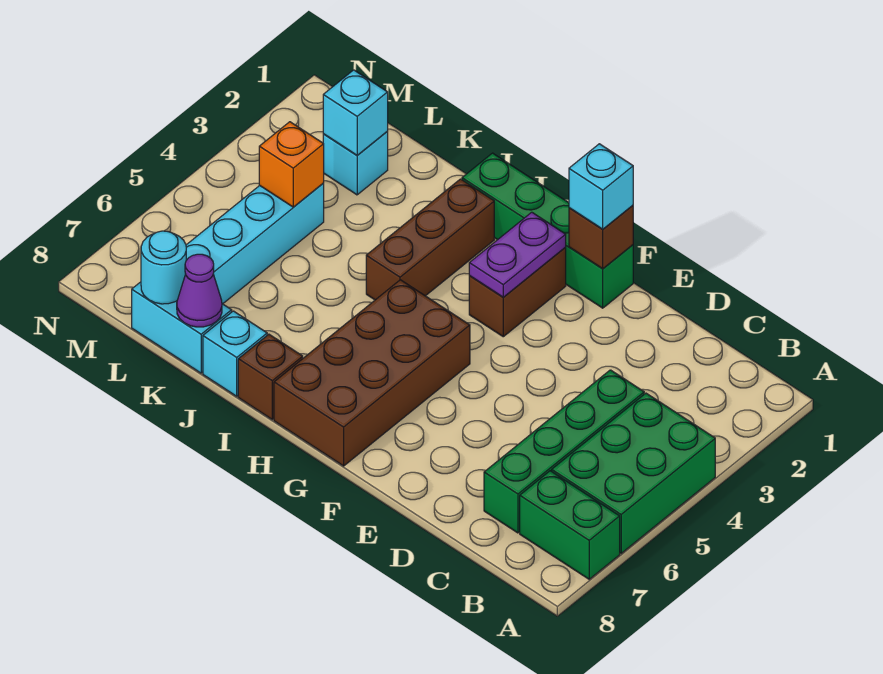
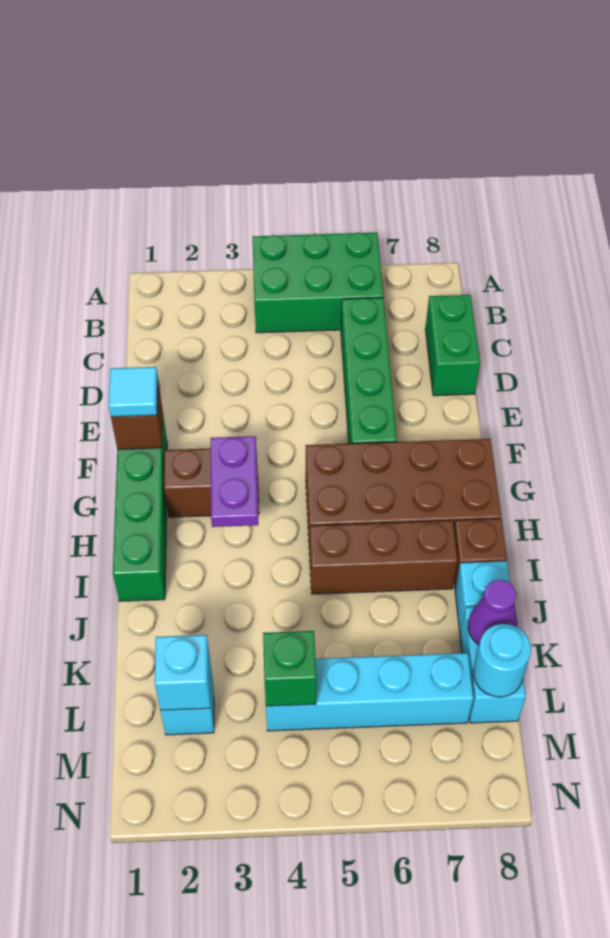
green 1x2 brick [520,471,620,579] -> green 1x2 brick moved to [426,295,480,396]
green 1x4 brick [484,370,644,533] -> green 1x4 brick turned to [341,298,397,444]
cyan 1x1 brick [569,144,633,229] -> cyan 1x1 tile [109,367,158,417]
purple 1x2 plate [469,212,566,297] -> purple 1x2 plate turned to [211,436,258,527]
brown 1x3 brick [366,179,494,300] -> brown 1x3 brick moved to [309,521,458,594]
orange 1x1 brick [259,122,324,207] -> green 1x1 brick [263,631,317,706]

